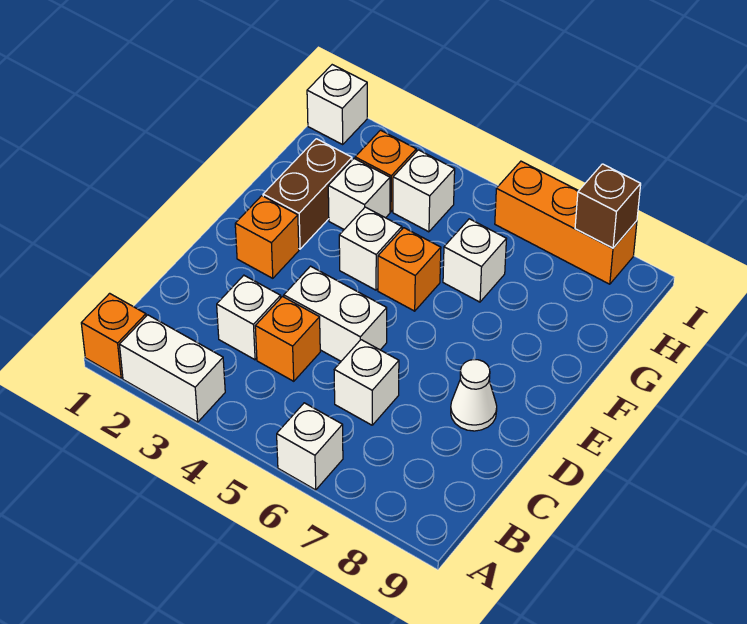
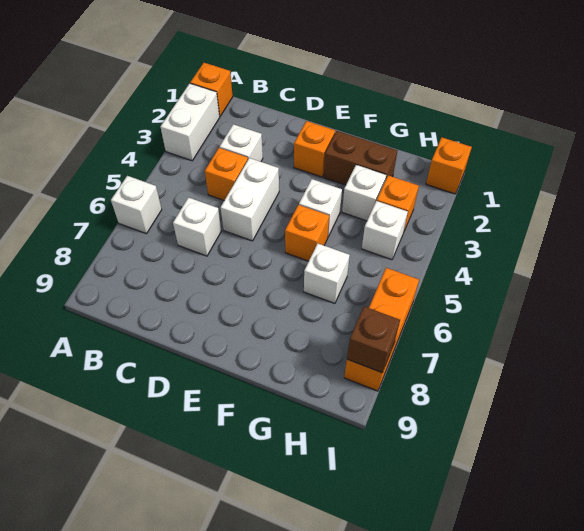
white 1x1 cone [451,360,497,431] -> none
white 1x1 brick [307,65,367,144] -> orange 1x1 brick [426,137,472,194]

